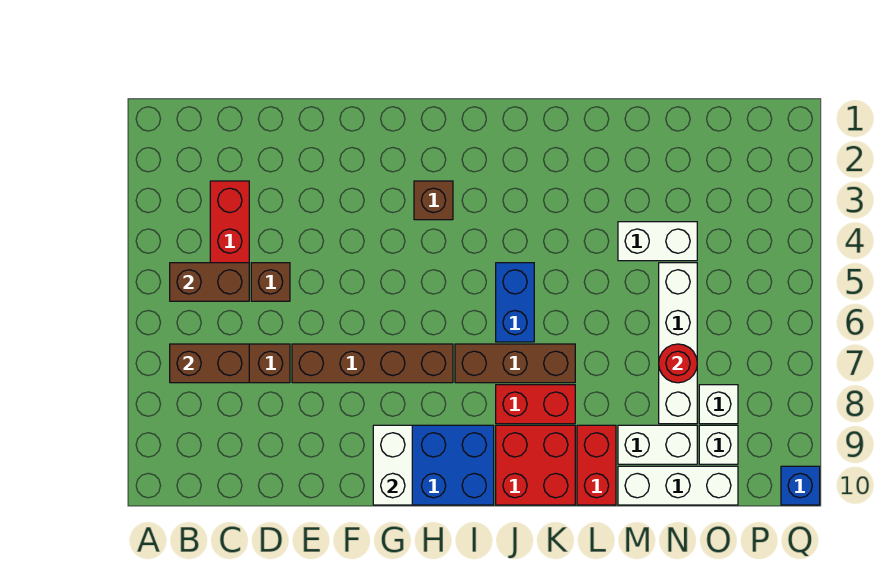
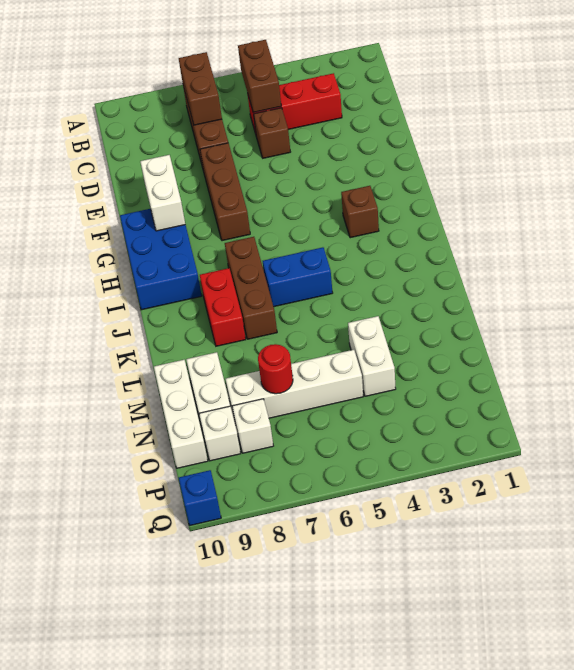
brown 1x4 brick [292,344,453,383] -> brown 1x3 brick [200,143,250,241]
white 1x2 brick [373,425,412,505] -> white 1x2 brick turned to [140,155,185,231]
red 2x2 brick [496,425,575,505] -> none
red 1x2 brick [577,425,616,505] -> none

